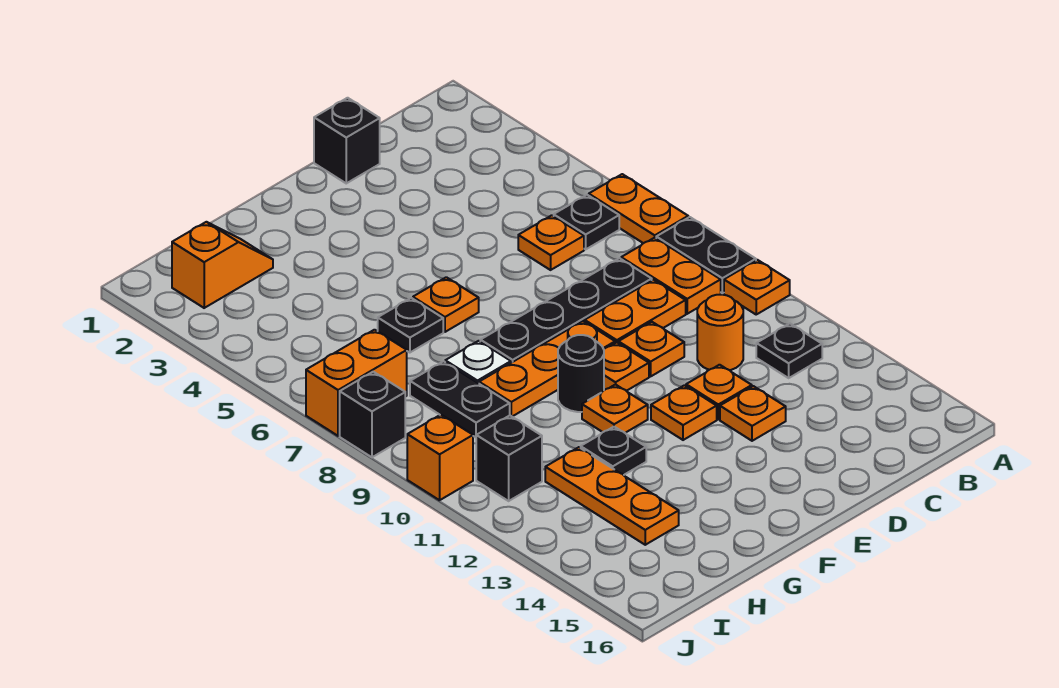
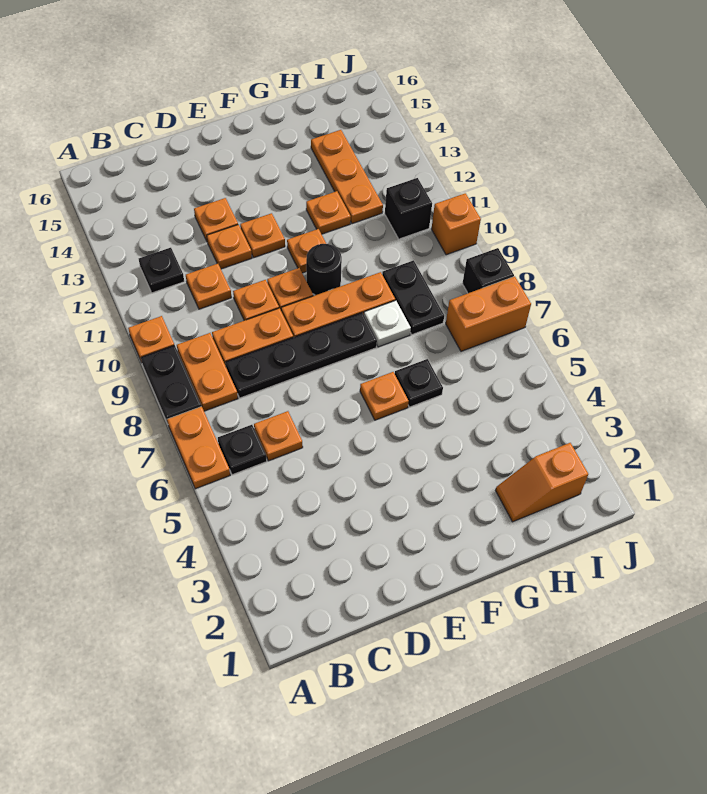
orange 1x1 round brick [697,295,743,370] -> orange 1x1 plate [186,264,232,309]
black 1x1 brick [314,98,380,183] -> none
black 1x1 plate [581,427,646,475] -> orange 1x1 plate [306,191,351,234]

